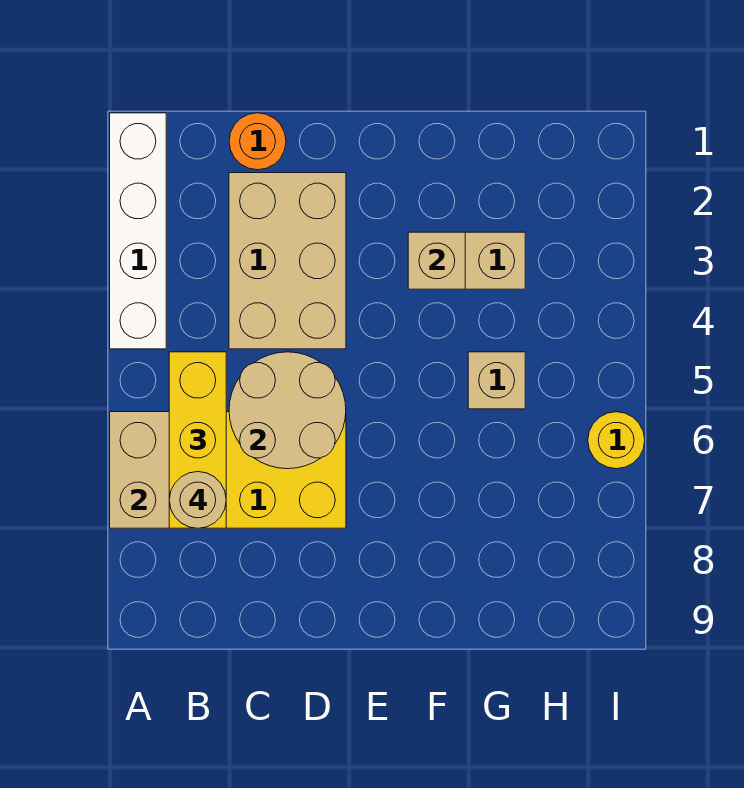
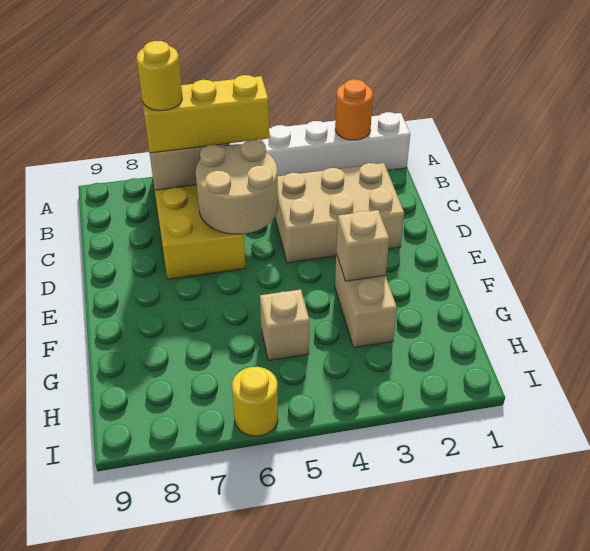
tan 1x1 round brick [169,472,226,528] -> yellow 1x1 round brick [137,41,182,111]
orange 1x1 round brick [229,113,286,170] -> orange 1x1 round brick moved to [335,79,373,140]

